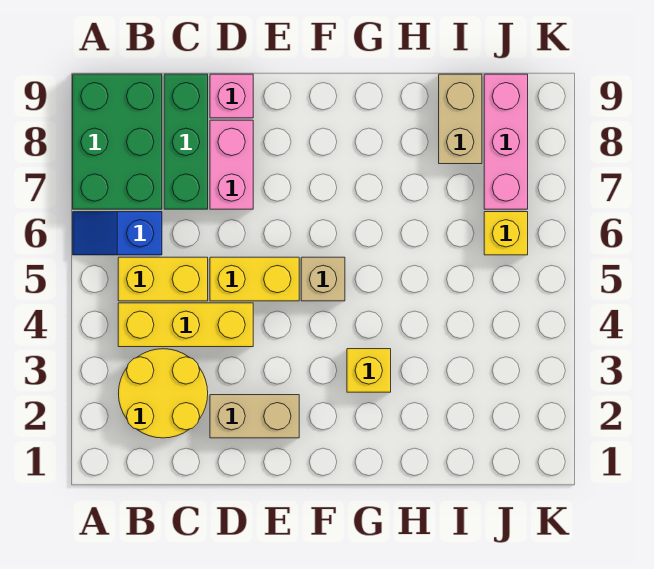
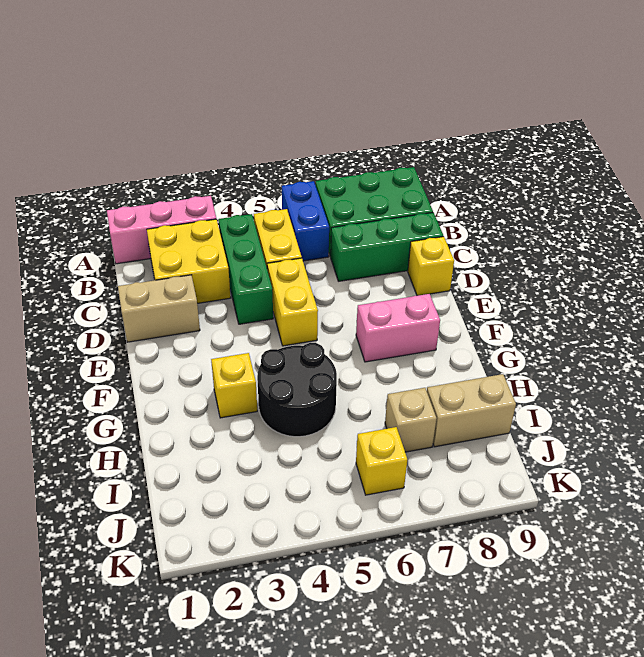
blue 1x2 slope [73,212,162,255] -> blue 1x2 brick [282,181,329,261]
yellow 2x2 round brick [119,349,208,438] -> yellow 2x2 brick [147,219,231,303]
yellow 1x3 brick [118,303,253,347] -> green 1x3 brick [218,214,273,324]
tan 1x2 brick [210,395,299,438] -> tan 1x2 brick turned to [118,275,200,342]
pink 1x2 brick [210,120,253,209] -> pink 1x2 brick moved to [356,294,440,362]
pink 1x1 brick [210,74,253,118] -> yellow 1x1 brick [408,237,454,296]
tan 1x1 brick [301,257,345,301] -> tan 1x1 brick moved to [385,388,437,452]
none -> black 2x2 round brick [257,343,337,437]
pink 1x3 brick [484,74,528,209] -> pink 1x3 brick moved to [107,196,216,264]

